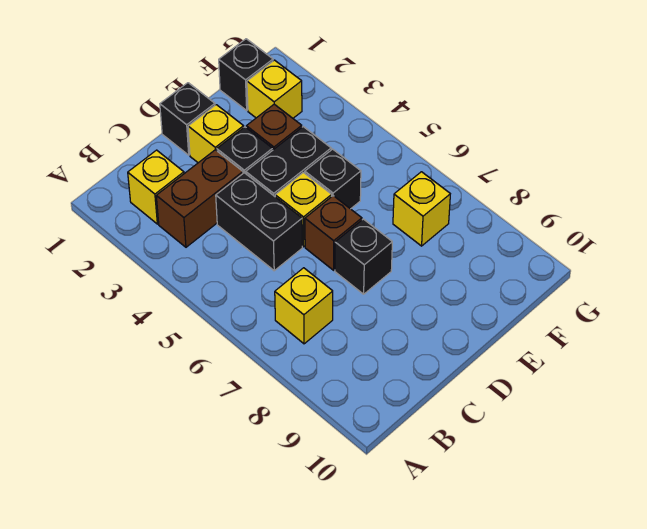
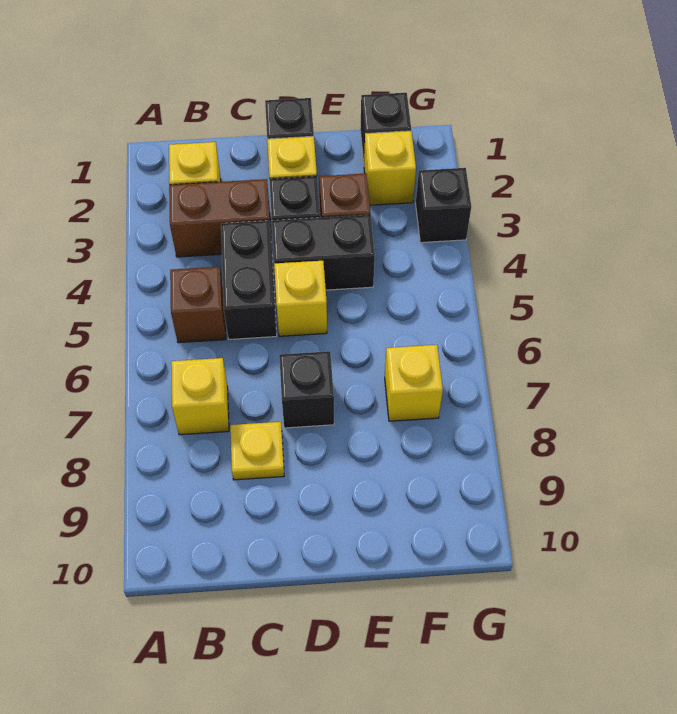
none -> yellow 1x1 plate [230,422,284,480]
brown 1x1 brick [305,196,362,270] -> brown 1x1 brick moved to [170,267,226,343]
black 1x1 brick [305,149,361,209] -> black 1x1 brick moved to [416,168,471,243]

